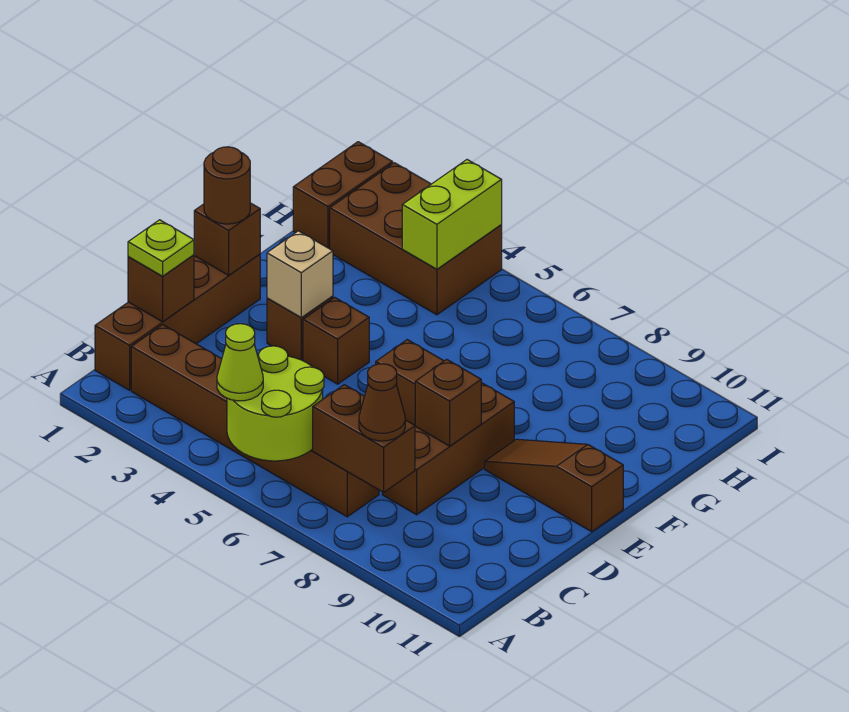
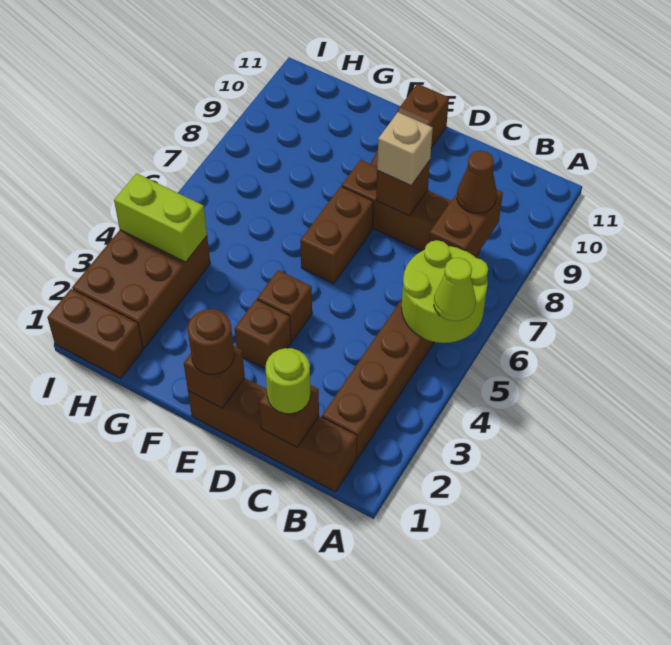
lime 1x1 plate [128,220,194,276] -> lime 1x1 round brick [265,348,310,414]
tan 1x1 brick [267,231,333,318] -> tan 1x1 brick moved to [377,112,433,185]

